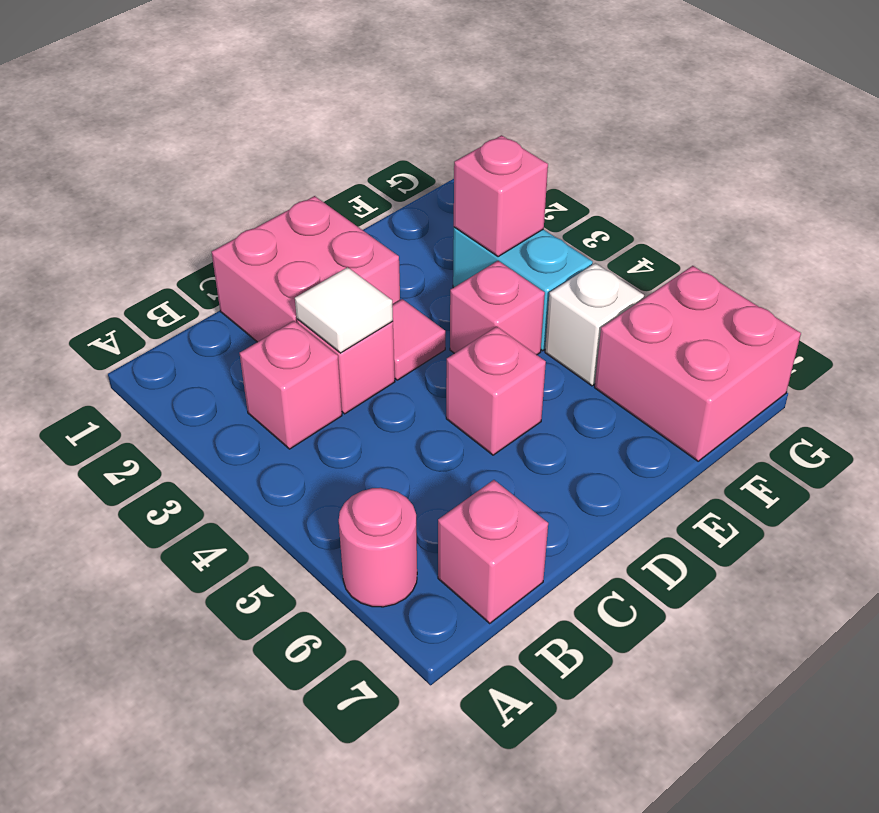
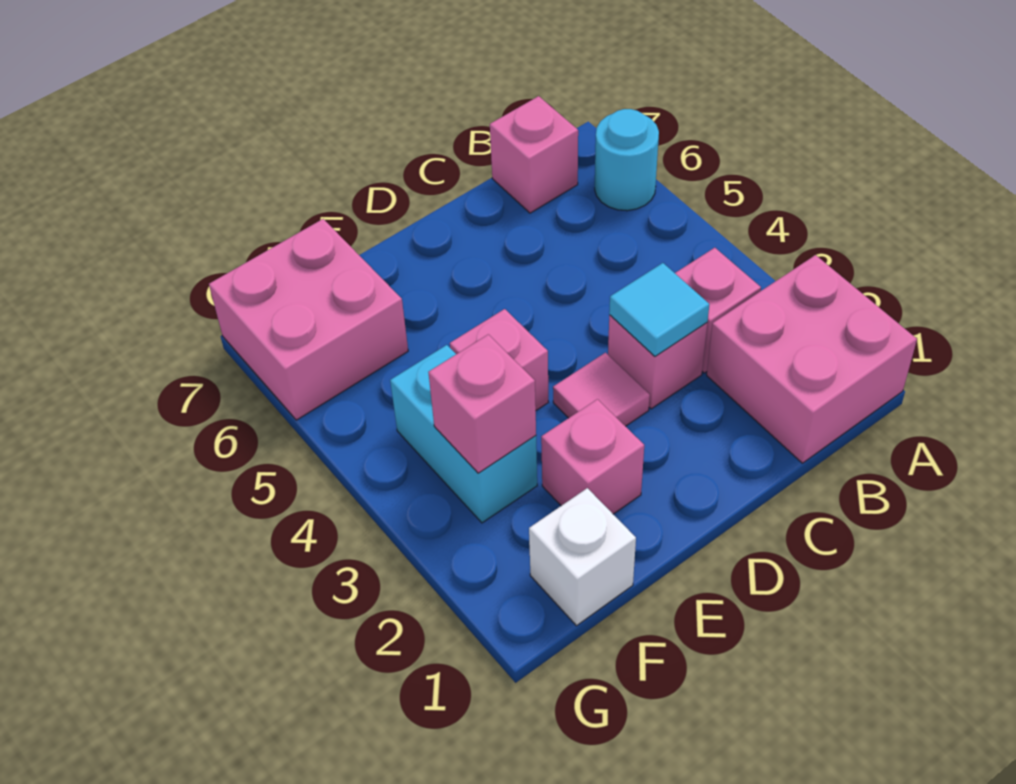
pink 1x1 round brick [339,488,417,607] -> cyan 1x1 round brick [595,109,659,211]
pink 2x2 brick [212,196,400,342] -> pink 2x2 brick moved to [707,255,917,463]
white 1x1 tile [295,267,393,353] -> cyan 1x1 tile [609,263,709,356]
pink 1x1 brick [446,326,546,455] -> pink 1x1 brick moved to [541,399,644,514]
white 1x1 brick [545,263,644,386] -> white 1x1 brick moved to [529,488,636,626]

